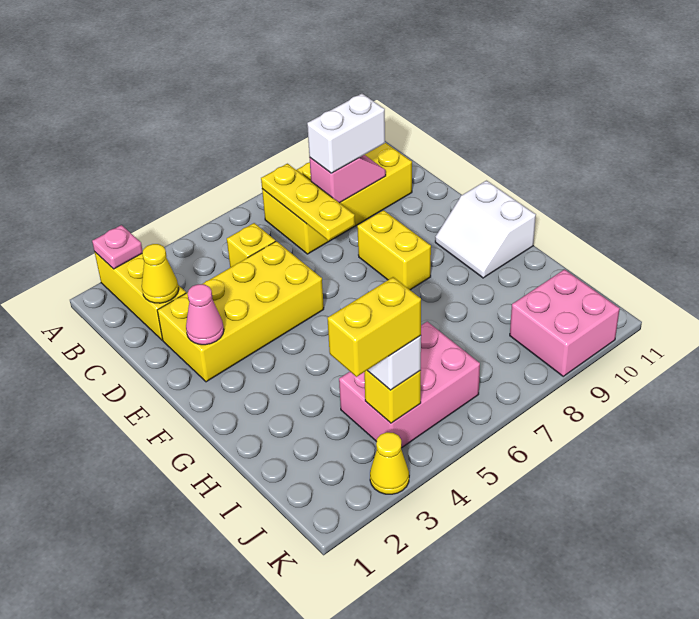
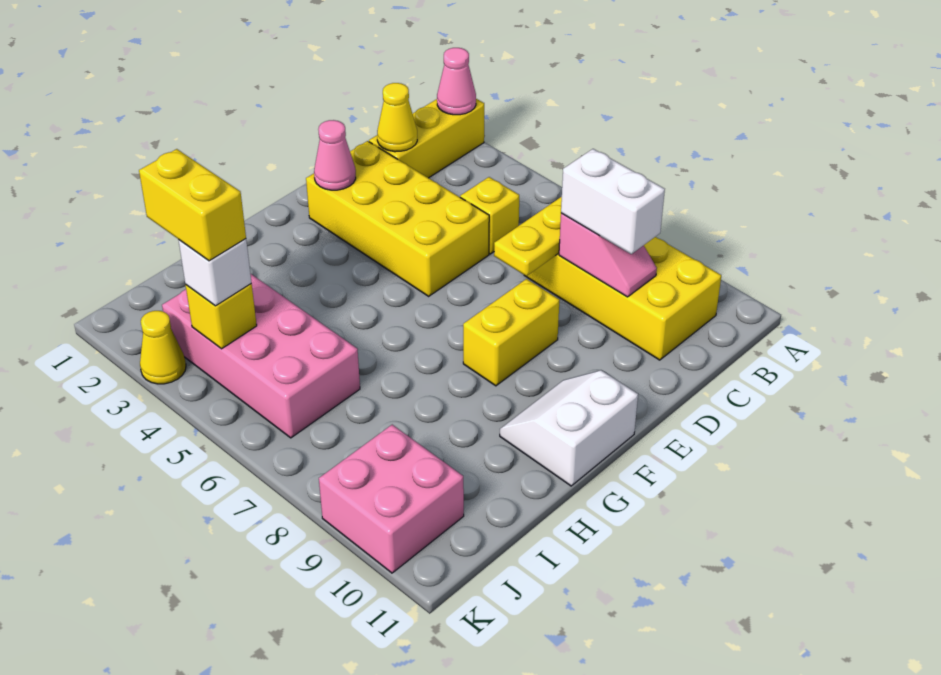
pink 1x1 plate [92,225,143,269] -> pink 1x1 cone [437,48,476,115]
pink 2x3 brick [339,322,480,448] -> pink 2x4 brick [162,273,360,438]

